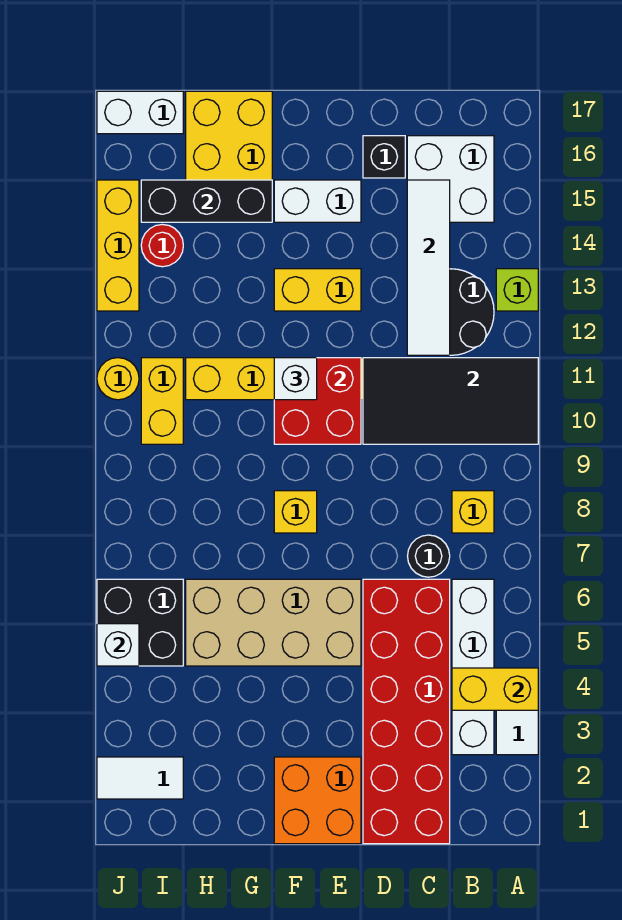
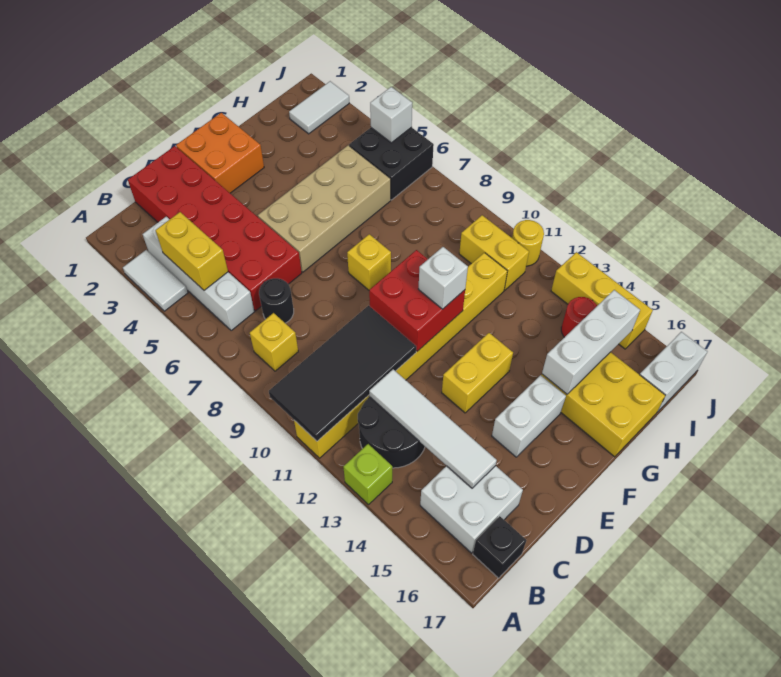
yellow 1x2 brick [452,668,538,710] -> yellow 1x2 brick turned to [156,212,228,290]
black 1x1 brick [363,136,405,178] -> black 1x1 brick moved to [473,516,526,578]
black 1x3 brick [141,180,272,222] -> white 1x3 brick [542,290,640,394]

